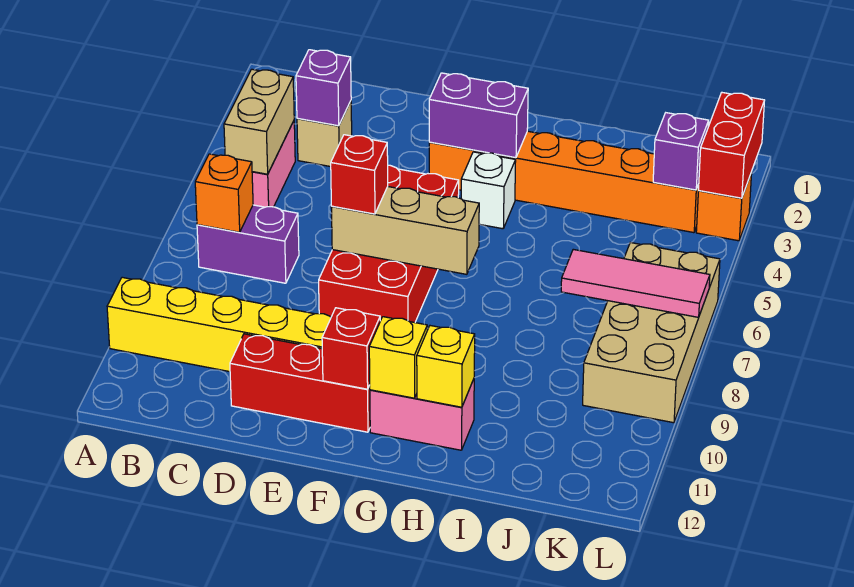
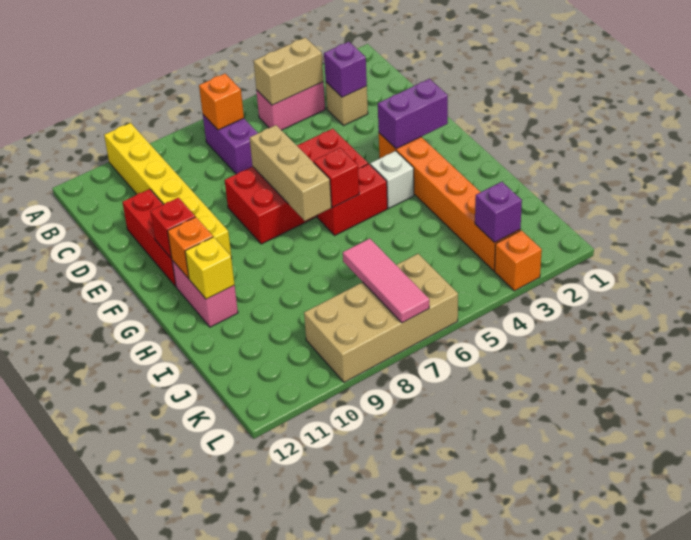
red 1x1 brick [331,135,388,214] -> red 1x1 brick moved to [314,148,359,207]
purple 1x2 brick [429,73,528,158] -> purple 1x2 brick turned to [378,79,448,149]
yellow 1x1 brick [369,317,427,398] -> orange 1x1 brick [168,217,213,278]
red 1x2 brick [699,93,765,198] -> red 1x2 brick moved to [317,164,387,235]

